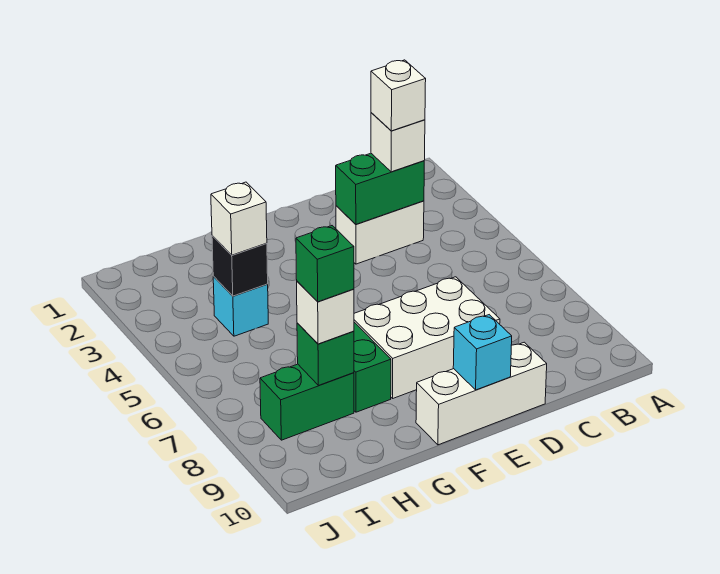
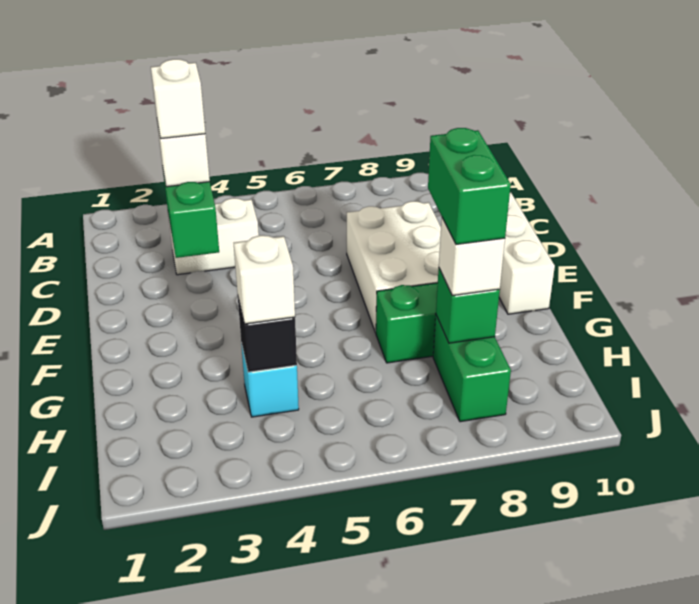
white 1x2 brick [336,201,424,264] -> white 1x2 brick turned to [168,198,259,275]
cyan 1x1 brick [453,315,512,390] -> none
green 1x1 brick [296,226,354,302] -> green 1x2 brick [428,128,511,244]

